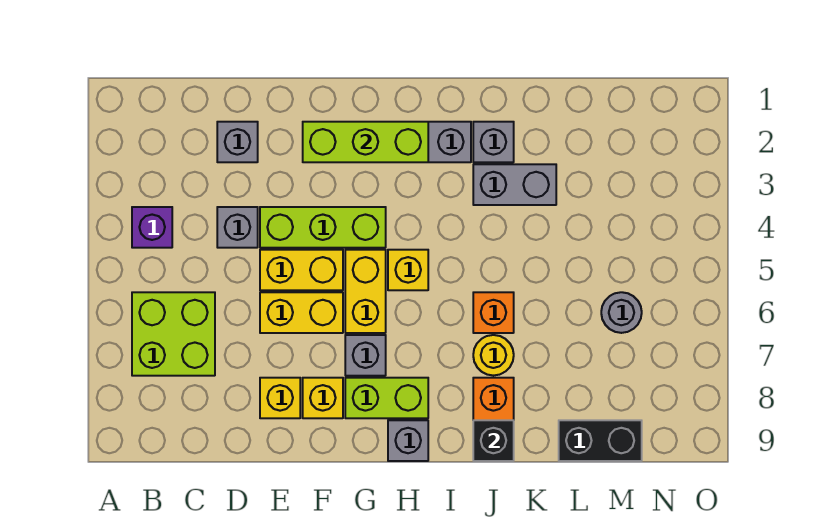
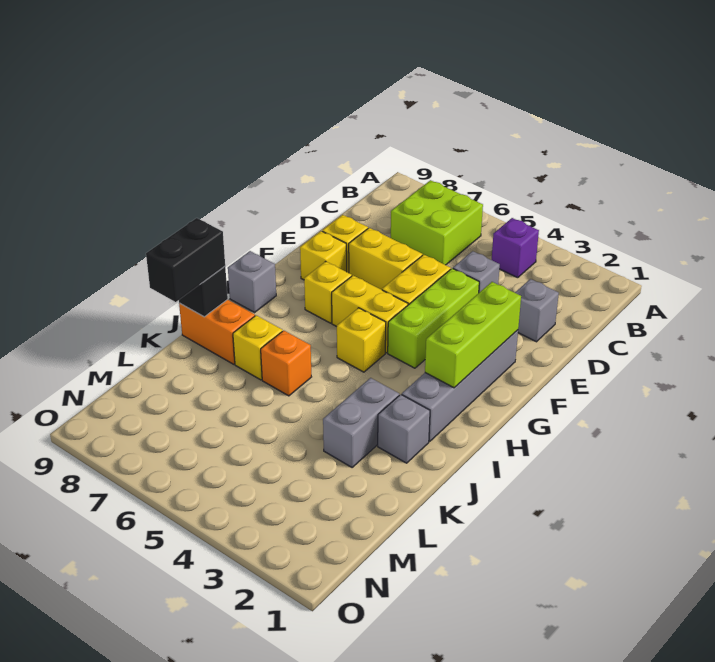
yellow 1x2 brick [260,292,343,333] -> yellow 1x2 brick turned to [349,228,422,290]
grey 1x1 brick [345,335,386,376] -> yellow 1x1 brick [304,261,352,323]
lime 1x2 brick [345,378,428,418] -> none
yellow 1x1 round brick [473,335,514,376] -> yellow 1x1 brick [233,315,282,380]
black 1x2 brick [559,420,642,461] -> black 1x2 brick moved to [146,218,225,302]
grey 1x1 round brick [601,292,642,333] -> none

